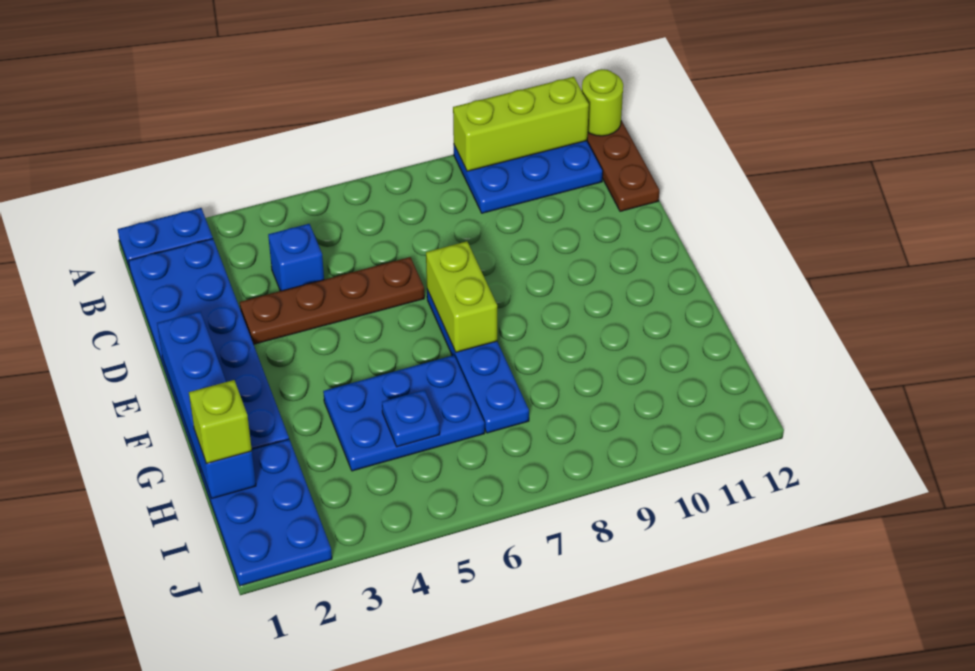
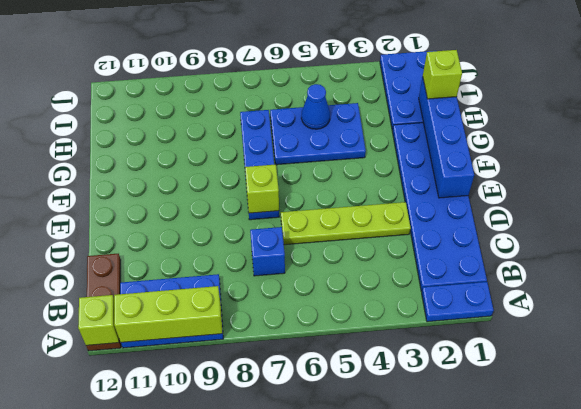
lime 1x1 round brick [582,69,623,136] -> lime 1x1 brick [78,295,119,345]
blue 1x1 brick [268,224,324,291] -> blue 1x1 brick moved to [250,227,285,276]
brown 1x4 plate [240,257,424,344] -> lime 1x4 plate [281,202,411,245]
lime 1x2 brick [426,241,497,352] -> lime 1x1 brick [245,164,279,213]
blue 1x1 plate [382,390,440,447] -> blue 1x1 cone [301,84,330,129]

